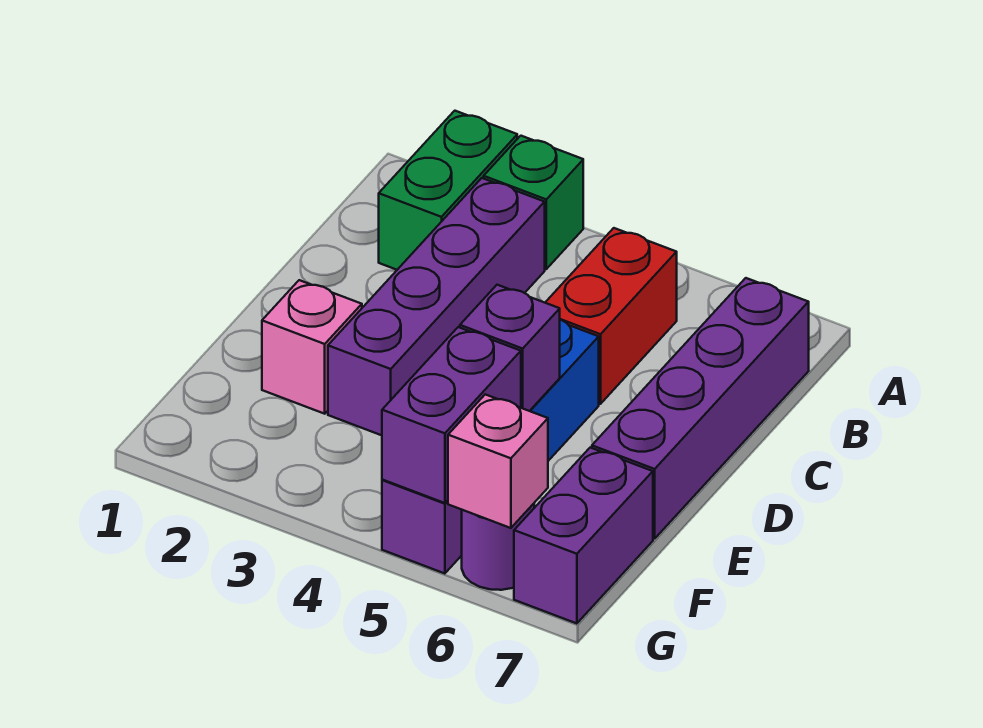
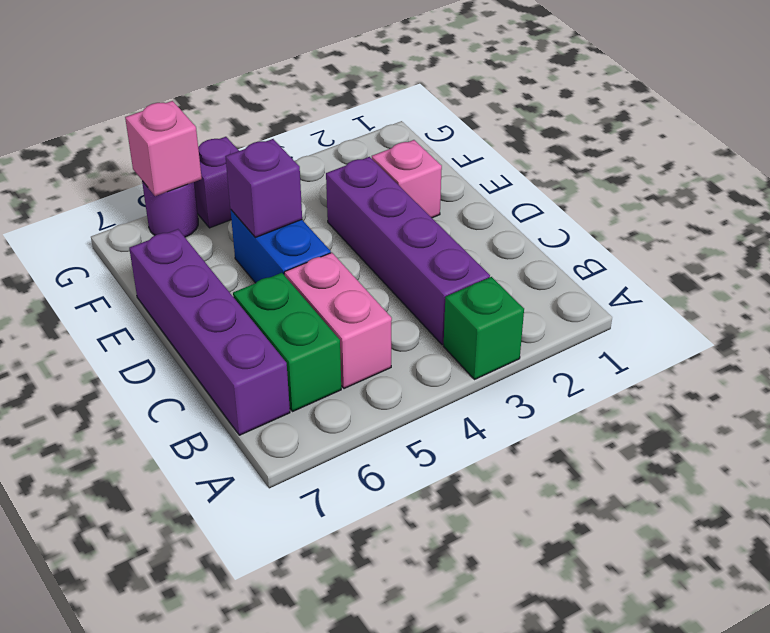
green 1x2 brick [379,111,517,270] -> green 1x2 brick moved to [233,273,341,412]
red 1x2 brick [545,228,677,404] -> pink 1x2 brick [284,253,392,389]
purple 1x2 brick [382,327,521,503] -> none
purple 1x2 brick [514,448,653,624] -> none

